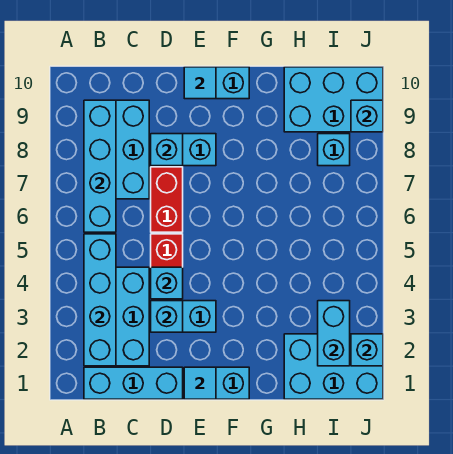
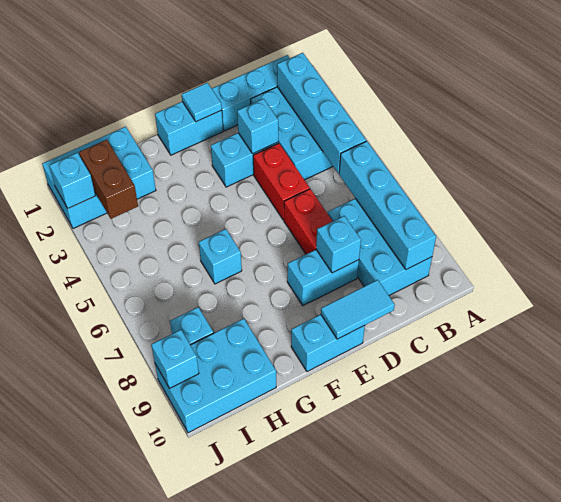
cyan 1x1 brick [151,267,183,299] -> cyan 1x1 brick moved to [199,229,242,284]
cyan 1x1 tile [184,67,216,99] -> cyan 1x2 tile [321,280,395,339]
cyan 1x2 brick [318,301,350,366] -> brown 1x2 brick [79,140,138,219]

